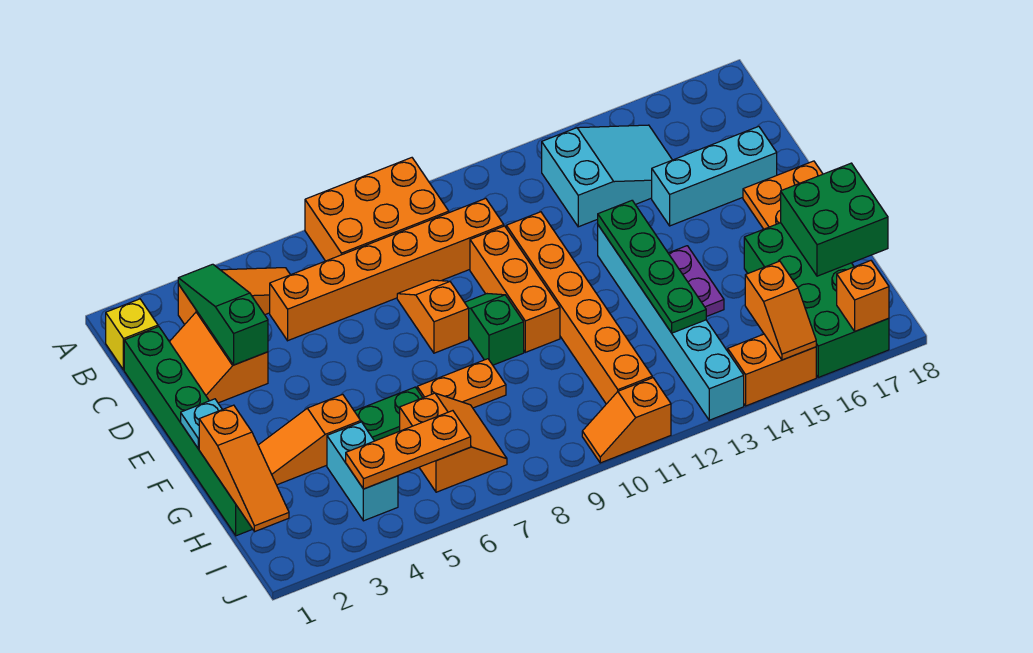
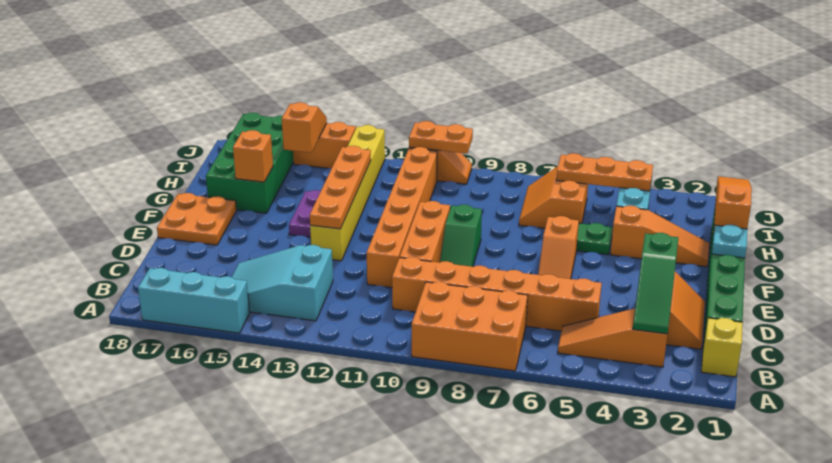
orange 1x2 slope [397,280,469,353] -> orange 1x2 slope moved to [538,216,579,279]
cyan 1x3 brick [652,126,777,226] -> cyan 1x3 brick moved to [138,268,250,333]
cyan 1x6 brick [598,225,744,420] -> yellow 1x6 brick [310,125,385,261]
green 1x4 plate [598,201,706,333] -> orange 1x4 plate [310,146,371,229]
orange 1x2 plate [417,359,506,408] -> orange 1x2 plate moved to [409,121,473,153]
green 2x2 brick [781,163,888,276] -> none
orange 1x1 brick [837,261,889,331] -> orange 1x1 brick moved to [233,130,273,182]

